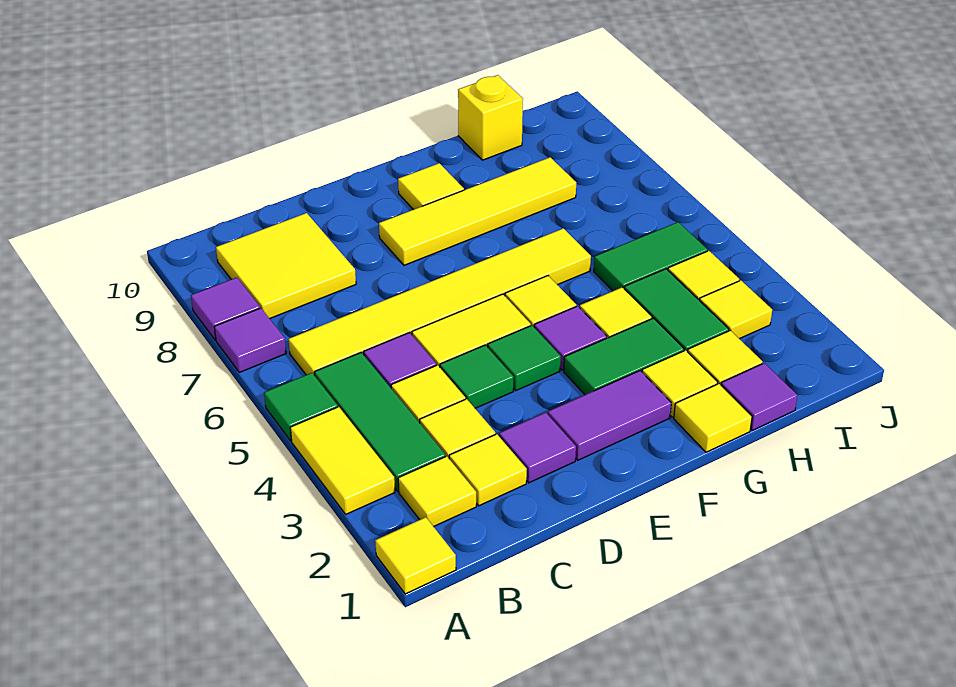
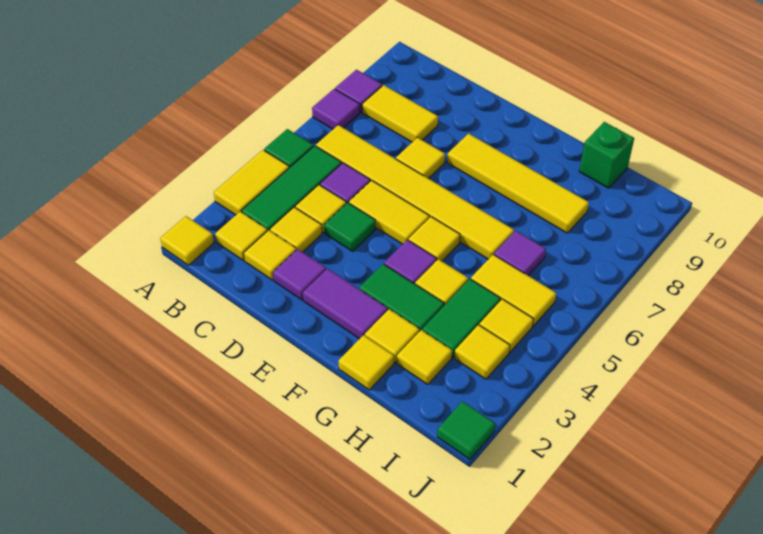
yellow 2x2 tile [216,213,356,319] -> yellow 1x2 tile [362,85,438,142]
green 1x1 tile [488,325,561,391] -> green 1x1 tile moved to [437,401,495,459]
yellow 1x1 tile [398,163,464,210] -> yellow 1x1 tile moved to [396,137,445,179]
purple 1x1 tile [721,363,798,430] -> purple 1x1 tile moved to [494,231,546,276]
green 1x2 tile [594,222,707,291] -> yellow 1x2 tile [471,255,556,326]
yellow 1x1 brick [458,75,523,160] -> green 1x1 brick [579,122,634,188]

